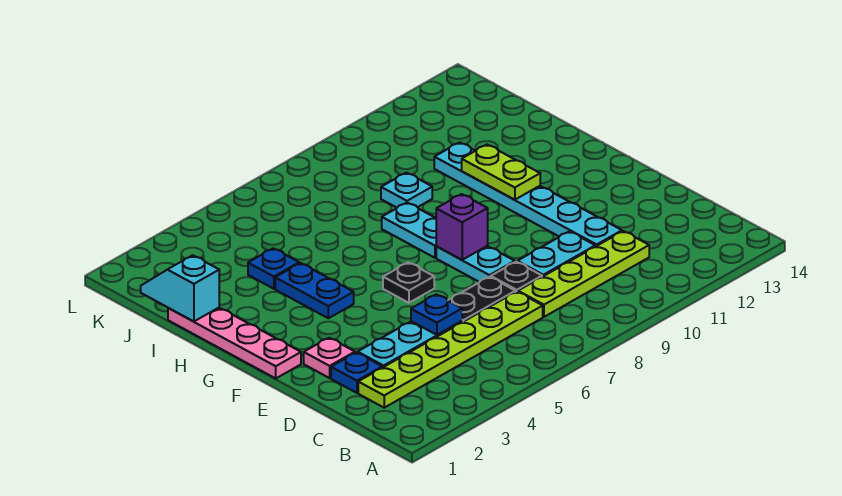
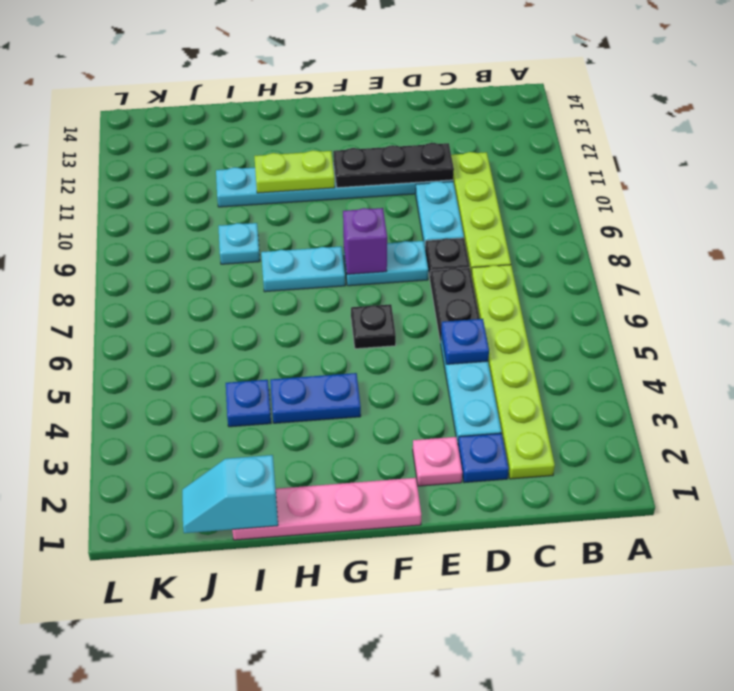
none -> black 1x3 plate [333,143,454,188]

